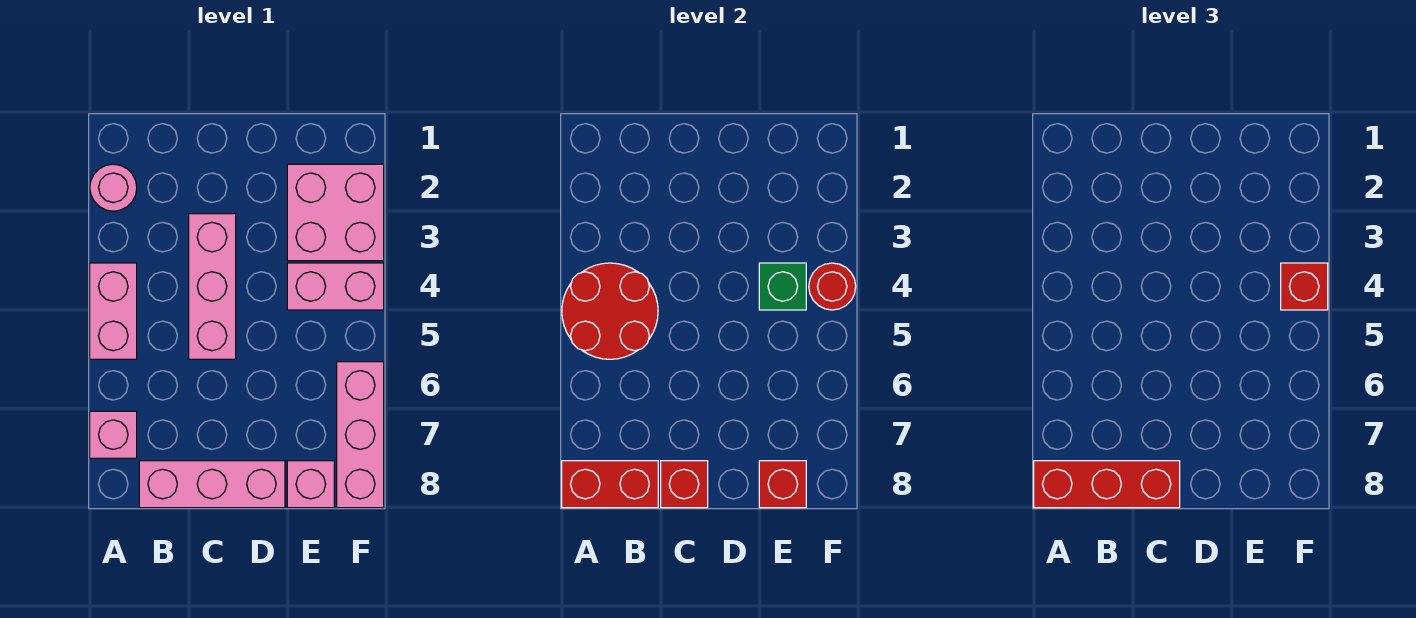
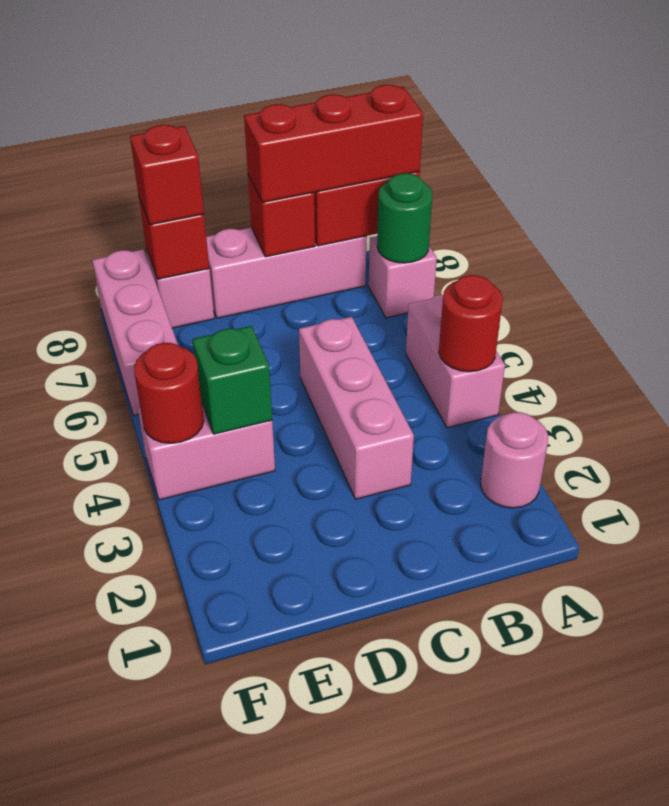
red 2x2 round brick [562,263,658,359] -> red 1x1 round brick [439,275,503,372]
none -> green 1x1 round brick [377,173,432,263]
pink 2x2 brick [287,164,384,261] -> none
red 1x1 brick [1281,263,1328,310] -> red 1x1 brick moved to [130,125,204,225]

